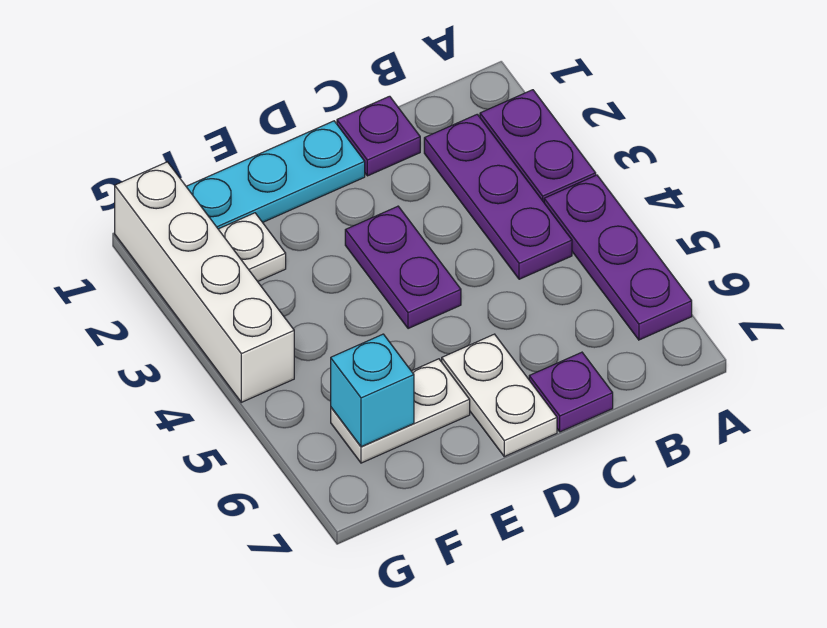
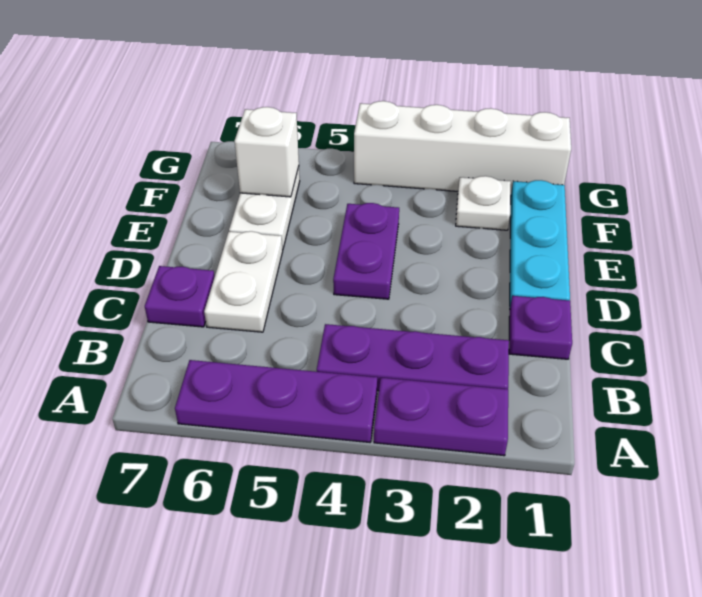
purple 1x2 plate [345,206,461,329] -> purple 1x2 plate turned to [333,203,399,299]
white 1x2 plate [442,334,557,456] -> white 1x2 plate turned to [204,231,283,332]
cyan 1x1 brick [331,334,414,447] -> white 1x1 brick [234,107,299,197]

